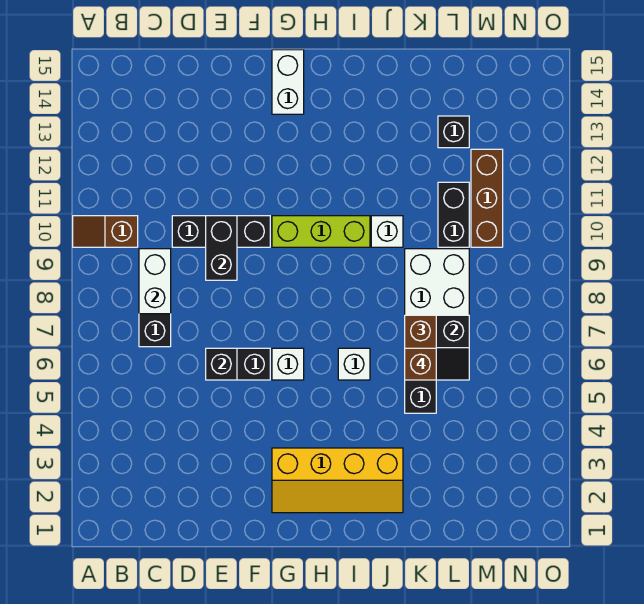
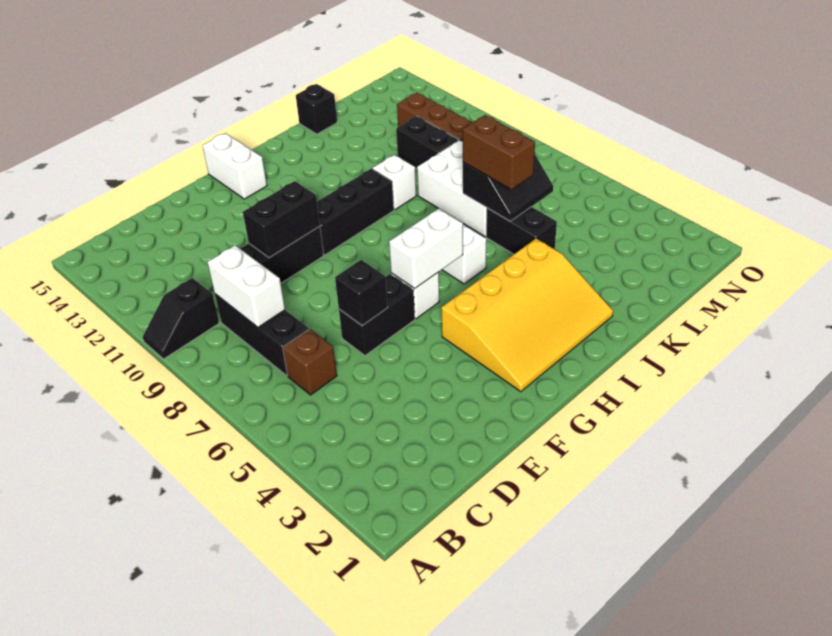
brown 1x2 slope [73,216,138,247] -> black 1x2 slope [143,278,219,359]
black 1x2 brick [206,216,237,280] -> black 1x2 brick turned to [243,181,320,258]
yellow 2x4 slope [272,448,403,513] -> yellow 3x4 slope [442,239,613,392]
none -> white 1x2 brick [389,209,463,289]
lime 1x3 brick [272,216,370,247] -> black 1x3 brick [317,169,394,255]
brown 1x1 brick [405,348,436,380] -> brown 1x1 brick moved to [283,329,337,395]
black 1x1 brick [438,116,469,148] -> black 1x1 brick moved to [296,84,337,134]

